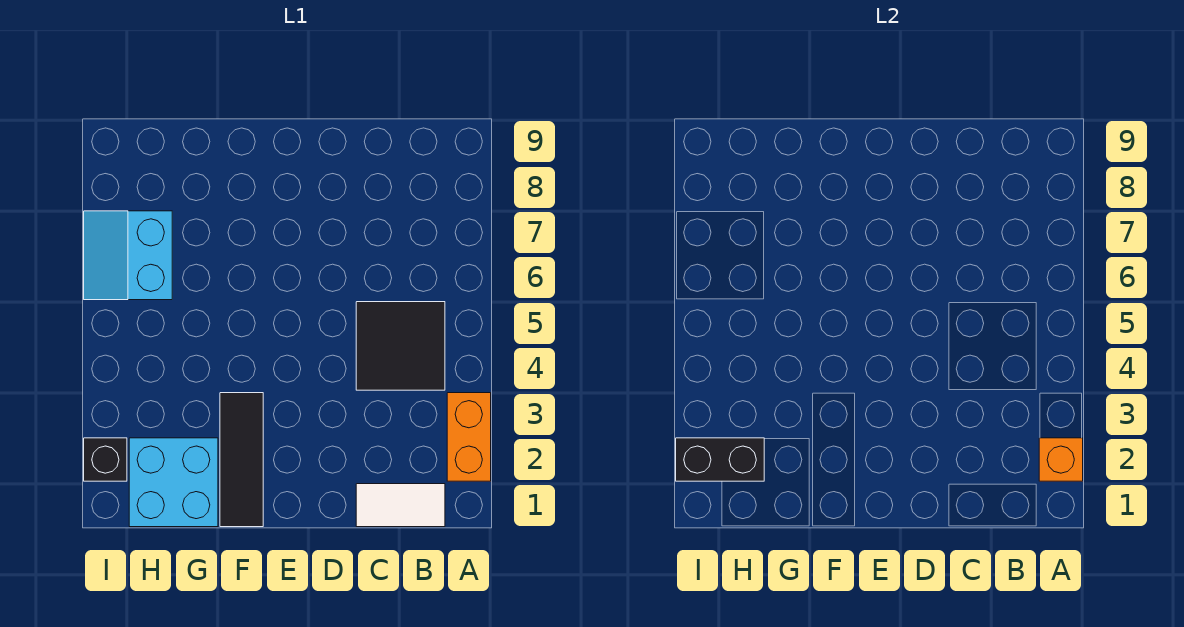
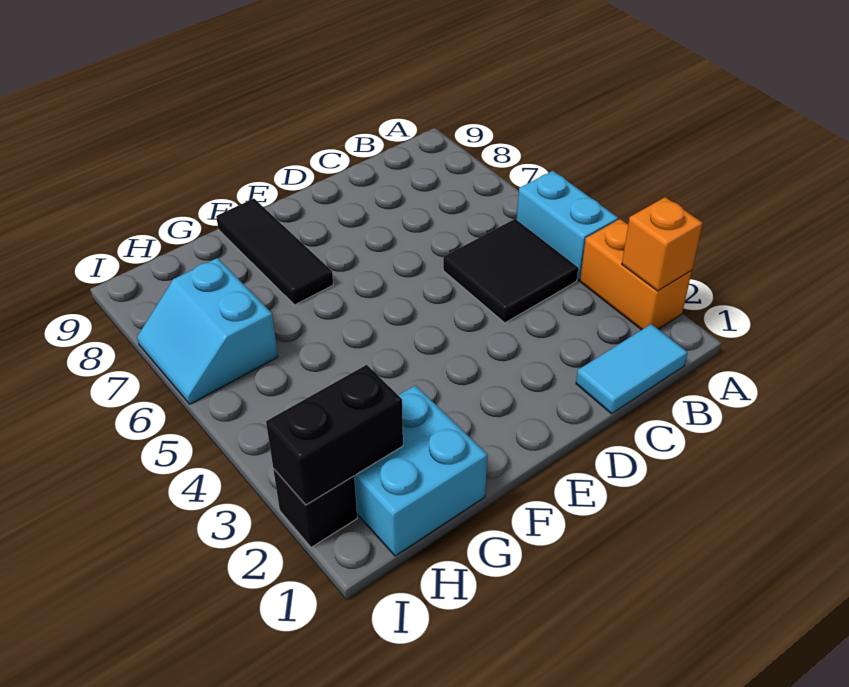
none -> cyan 1x2 brick [516,171,618,280]
white 1x2 tile [356,484,445,527] -> cyan 1x2 tile [576,324,688,414]
black 1x3 tile [220,393,263,527] -> black 1x3 tile moved to [216,199,333,305]

